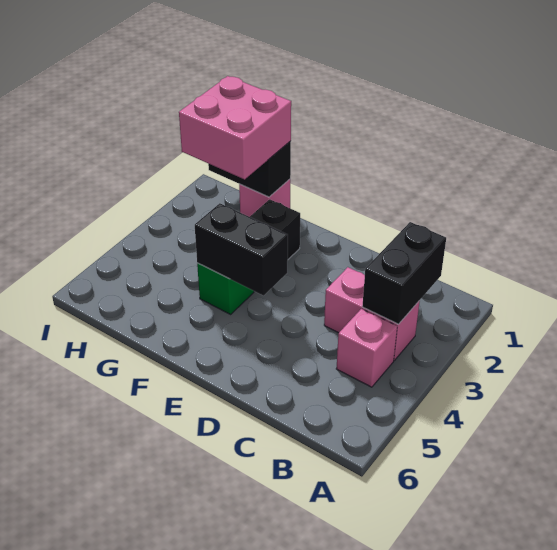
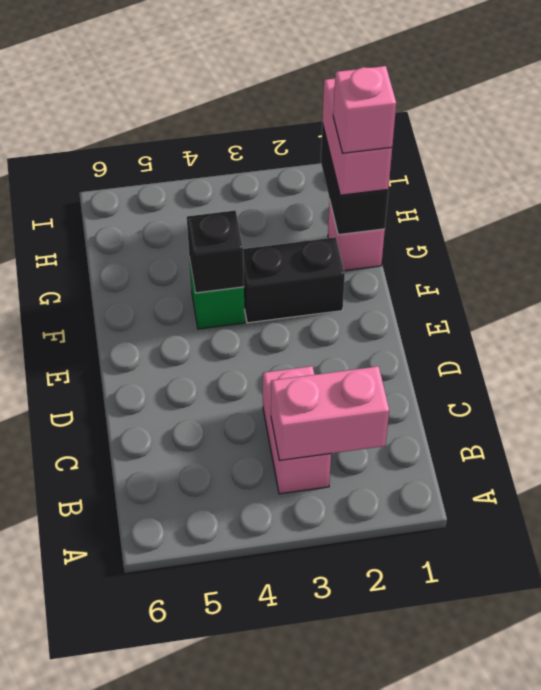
black 1x2 brick [362,222,446,324] -> pink 1x2 brick [271,366,389,461]
pink 1x1 brick [336,309,397,387] -> pink 1x1 brick moved to [333,66,396,153]
black 1x2 brick [195,203,288,295] -> black 1x1 brick [187,211,244,293]
pink 2x2 brick [179,76,291,179] -> pink 1x2 brick [322,78,392,195]

